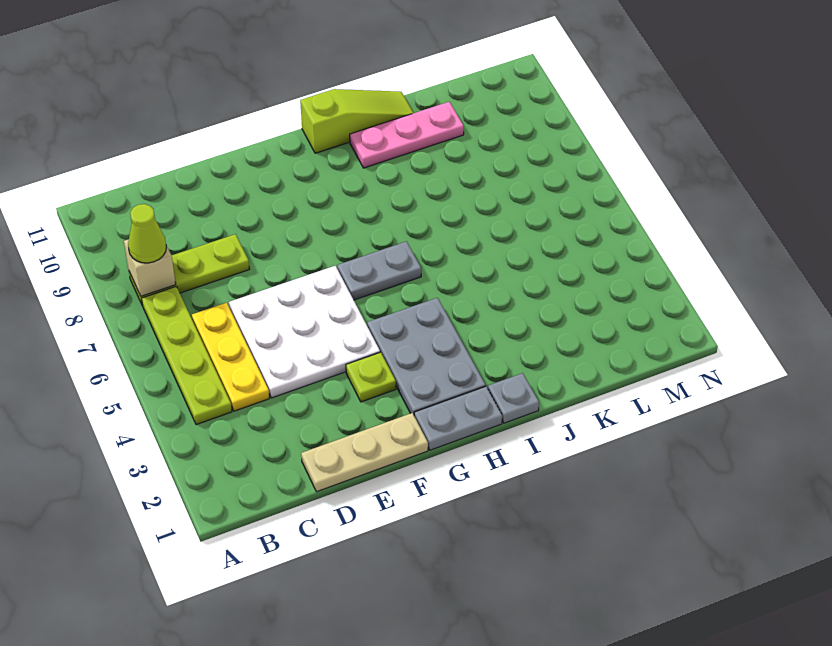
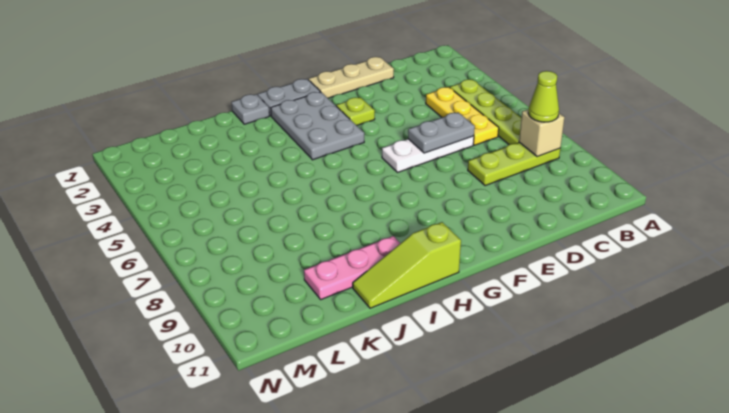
white 3x3 plate [229,266,380,398] -> white 1x3 plate [382,136,474,172]
grey 1x2 plate [337,241,421,300] -> grey 1x2 plate moved to [408,112,475,153]

